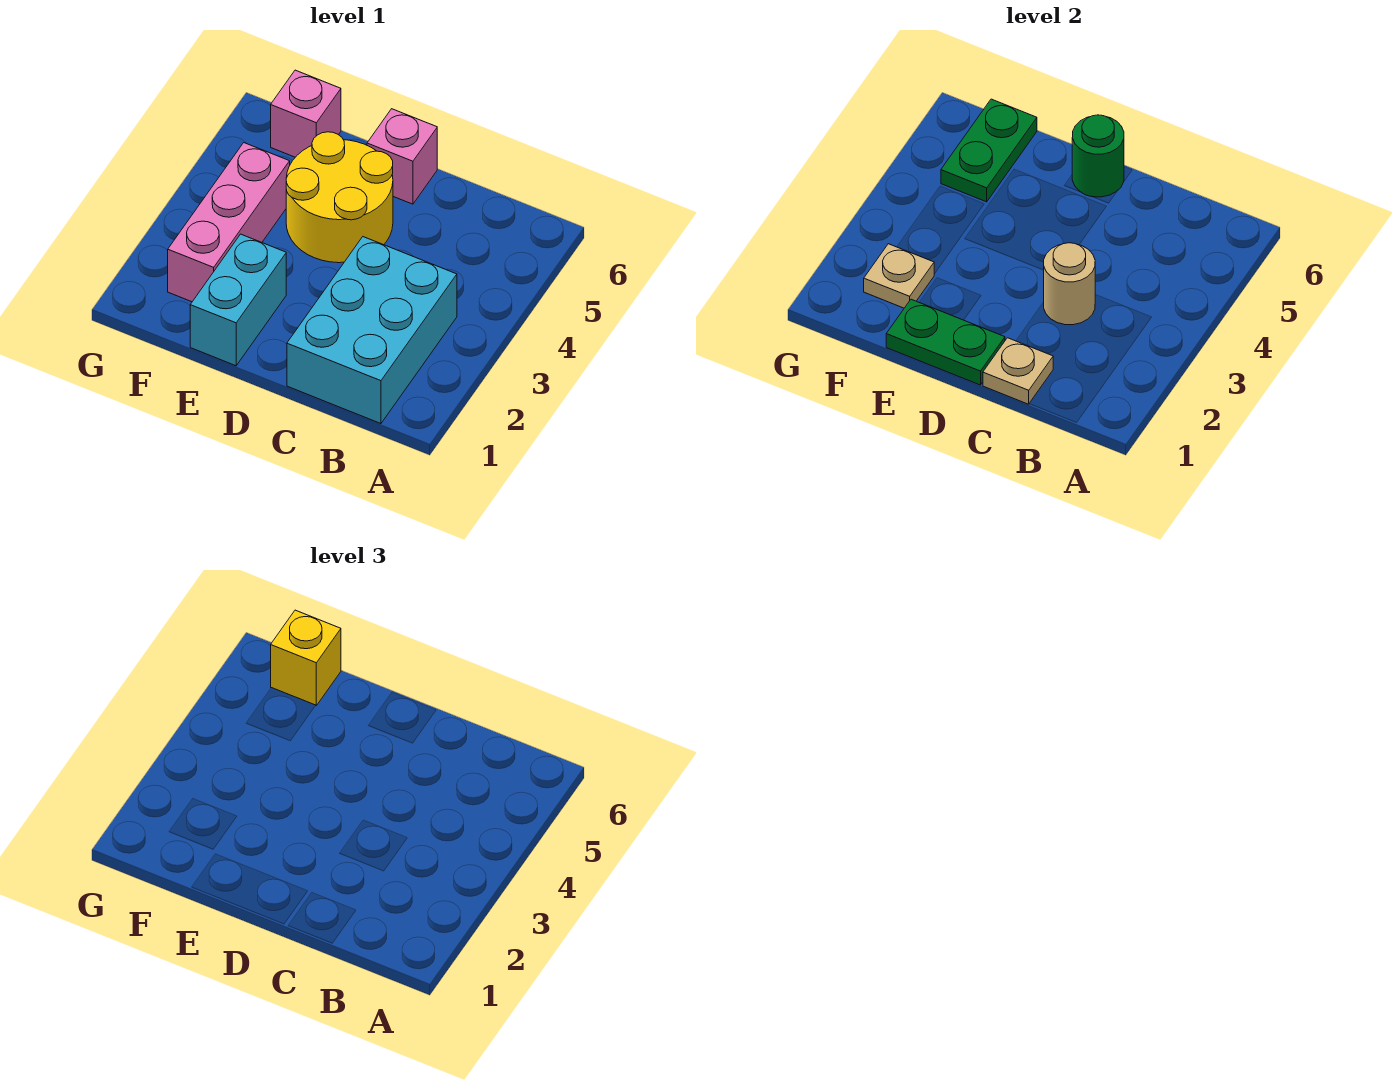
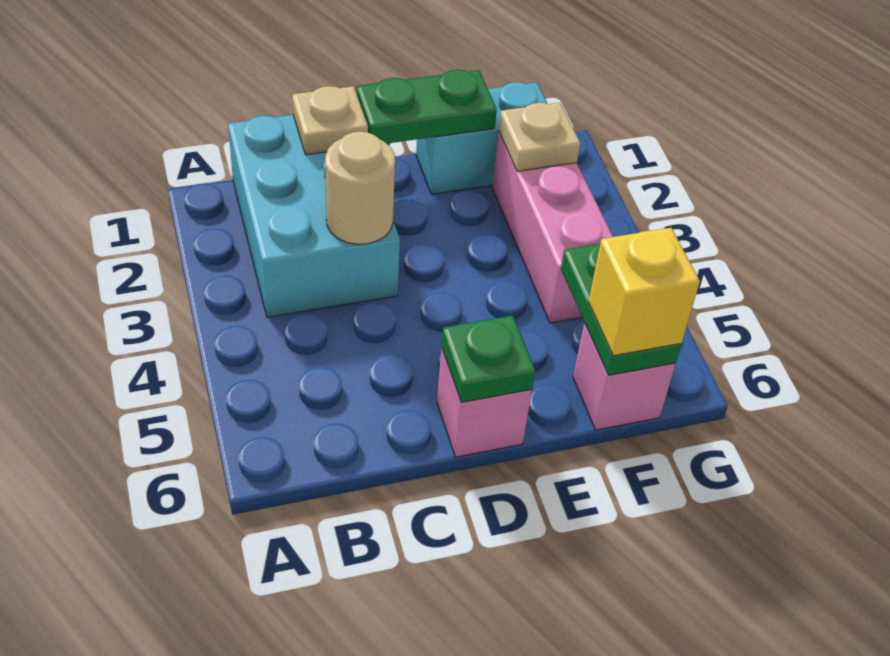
yellow 2x2 round brick [286,132,393,263] -> none
green 1x1 round brick [1072,115,1124,197] -> green 1x1 plate [442,315,535,402]
cyan 1x2 brick [190,234,286,366] -> cyan 1x2 brick turned to [416,82,548,194]

